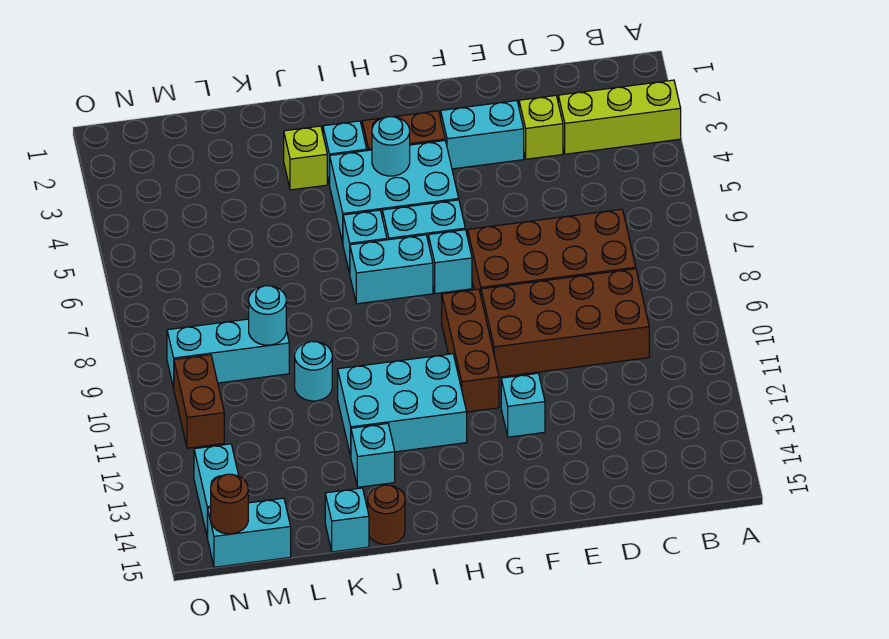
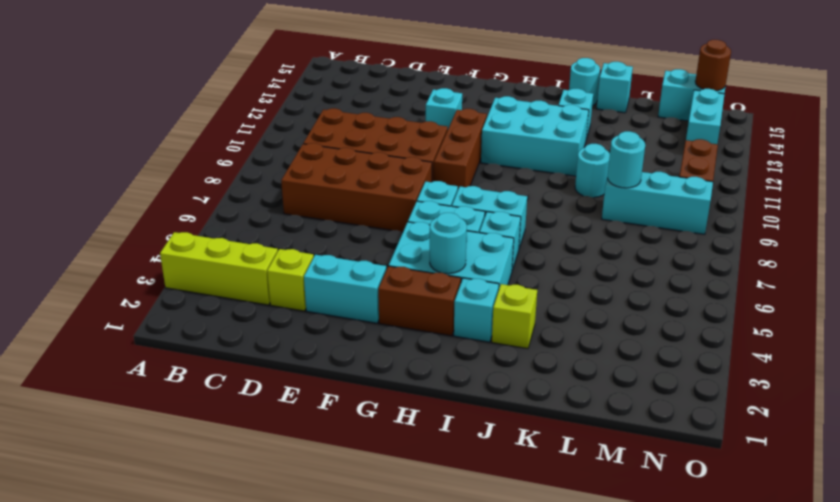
brown 1x1 round brick [368,485,405,545] -> cyan 1x1 round brick [569,58,600,106]

